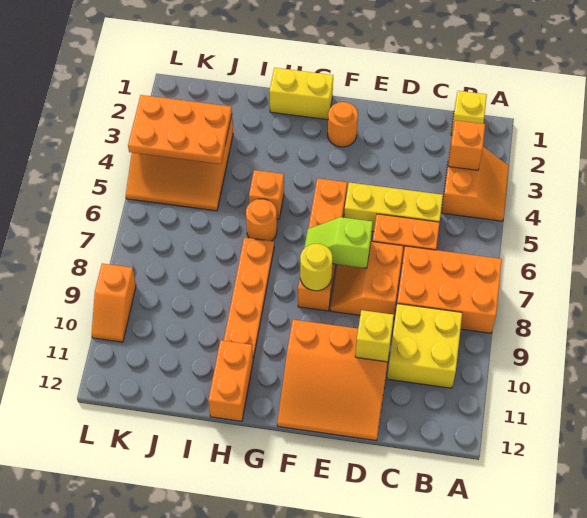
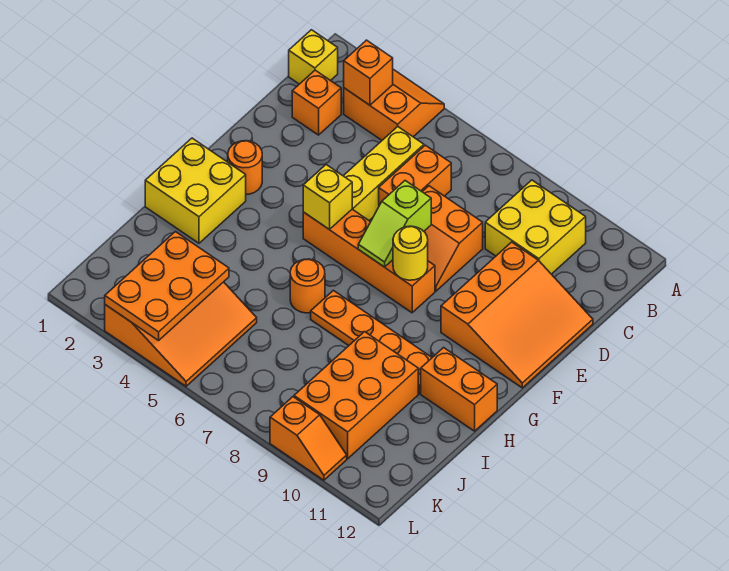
orange 2x3 brick [397,246,502,333] -> orange 2x3 brick moved to [294,332,418,459]
yellow 1x1 brick [355,310,394,362] -> yellow 1x1 brick moved to [303,165,352,229]
yellow 1x2 brick [269,68,333,120] -> yellow 2x2 brick [145,138,246,243]
orange 1x1 brick [249,170,284,219] -> orange 1x1 brick moved to [292,70,341,135]

